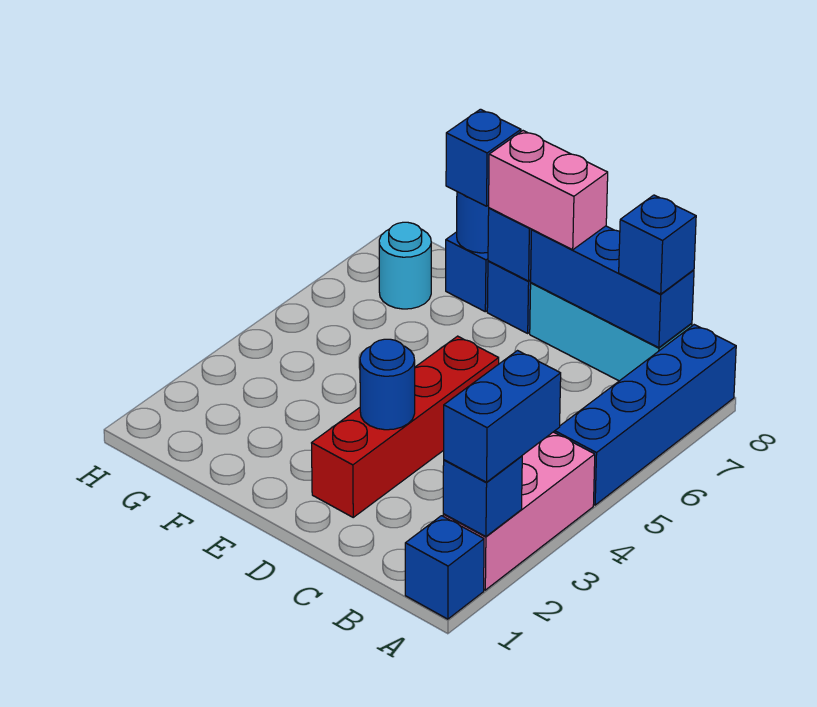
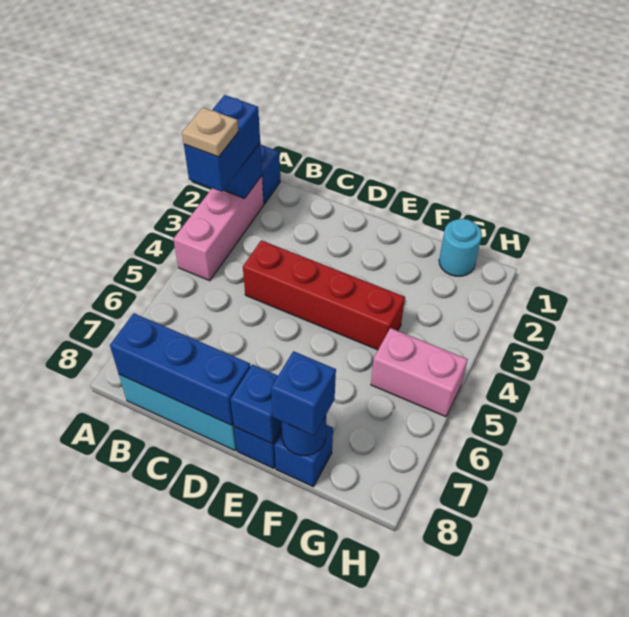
none -> tan 1x1 plate [182,107,238,157]
blue 1x4 brick [554,325,736,505] -> none
blue 1x1 brick [619,195,696,294] -> none
red 1x4 brick [312,336,499,517] -> red 1x4 brick turned to [243,240,405,350]
blue 1x1 round brick [360,339,415,430] -> none
pink 1x2 brick [489,131,608,250] -> pink 1x2 brick moved to [371,328,468,417]
cyan 1x1 round brick [379,222,431,309] -> cyan 1x1 round brick moved to [439,219,482,276]

